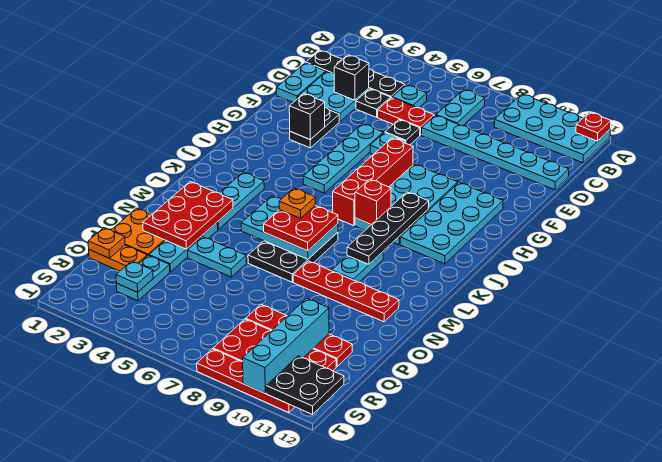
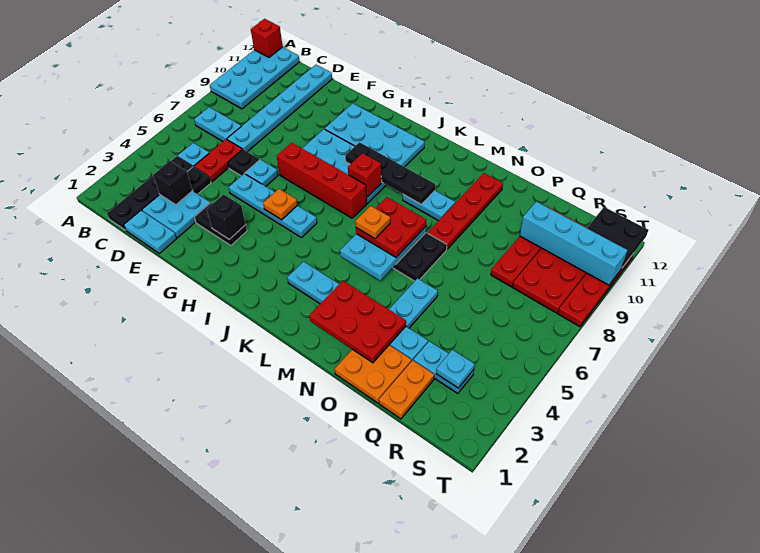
red 1x1 plate [576,112,611,141] -> red 1x1 brick [251,19,283,57]
orange 1x1 plate [88,228,125,258] -> orange 1x1 plate moved to [263,189,297,220]

